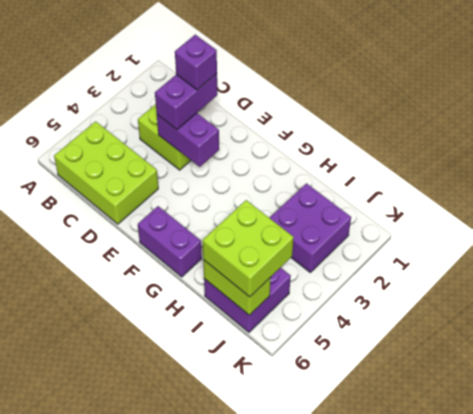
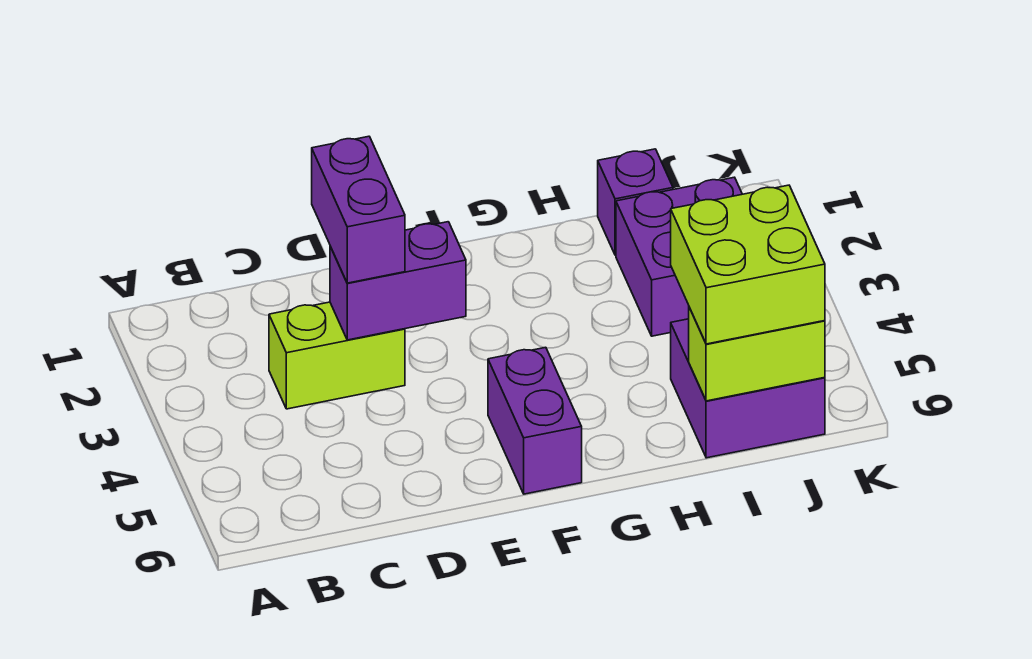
lime 2x3 brick [54,121,158,224] -> none
purple 1x1 brick [175,35,217,90] -> purple 1x1 brick moved to [598,149,673,255]
purple 1x2 brick [138,206,202,277] -> purple 1x2 brick turned to [488,347,582,494]

